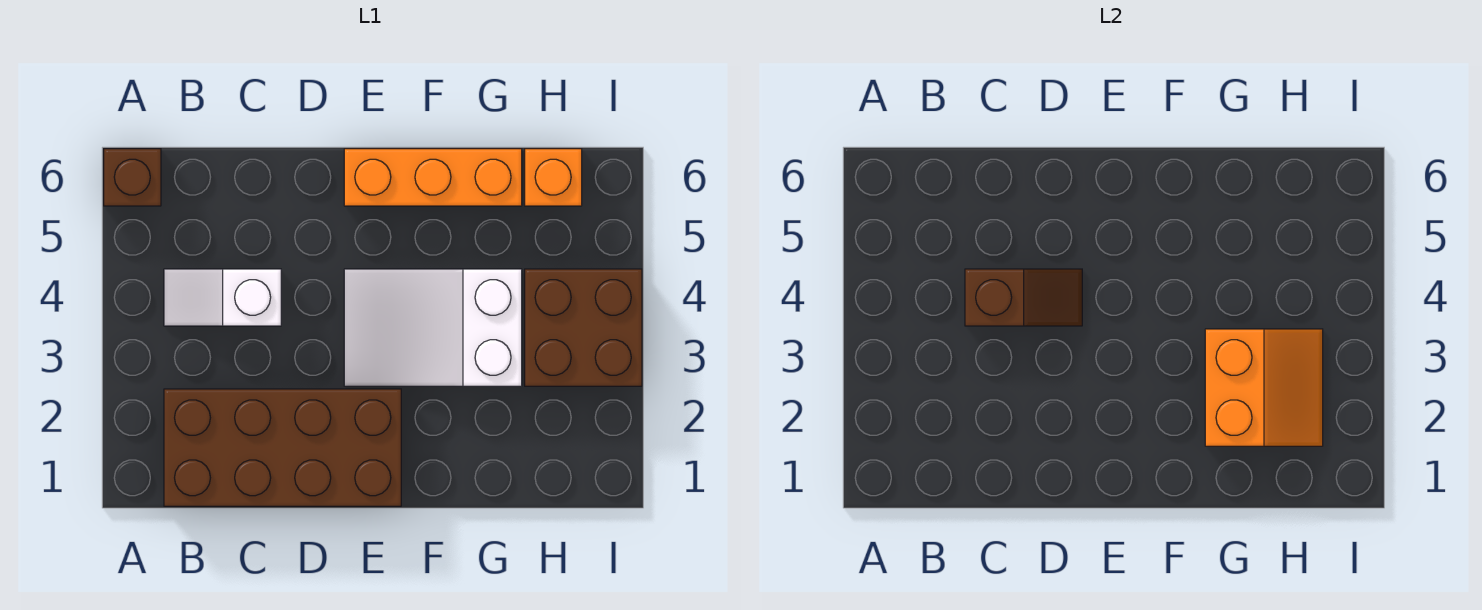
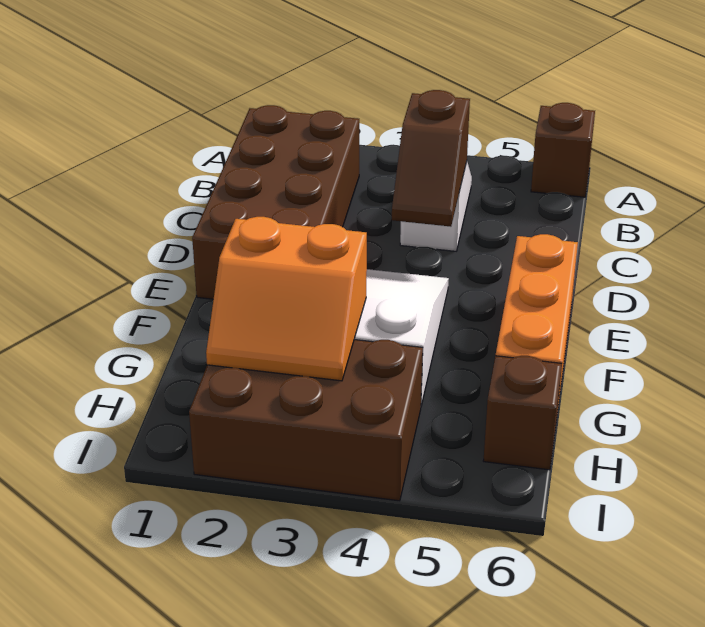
brown 2x2 brick [525,269,642,386] -> brown 2x3 brick [189,340,423,501]
orange 1x1 brick [525,149,582,206] -> brown 1x1 brick [483,356,562,470]

